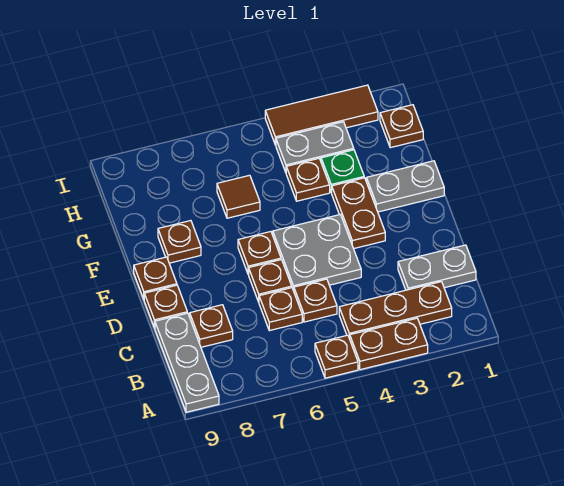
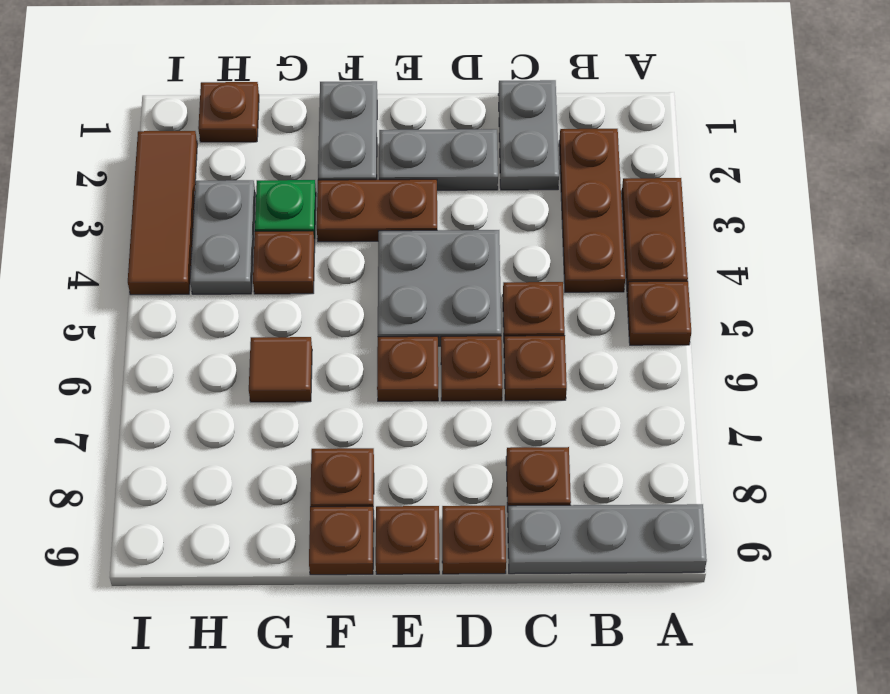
none -> grey 1x2 plate [379,129,498,190]
none -> brown 1x1 plate [309,506,374,575]

